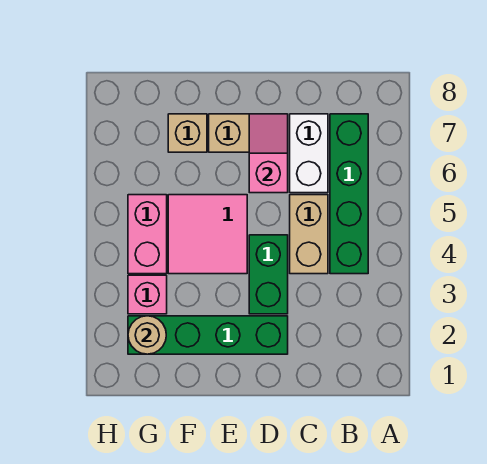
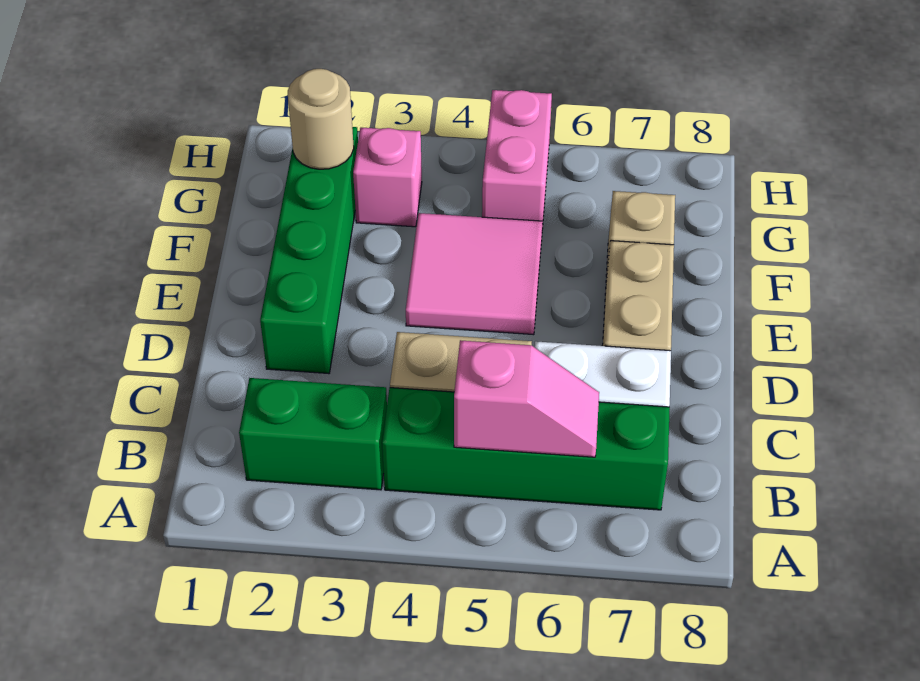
green 1x2 brick [249,235,288,314] -> green 1x2 brick moved to [239,378,387,490]
pink 1x2 slope [249,114,288,193] -> pink 1x2 slope moved to [454,340,599,457]
pink 1x2 brick [128,195,167,274] -> pink 1x2 brick turned to [482,90,552,229]

